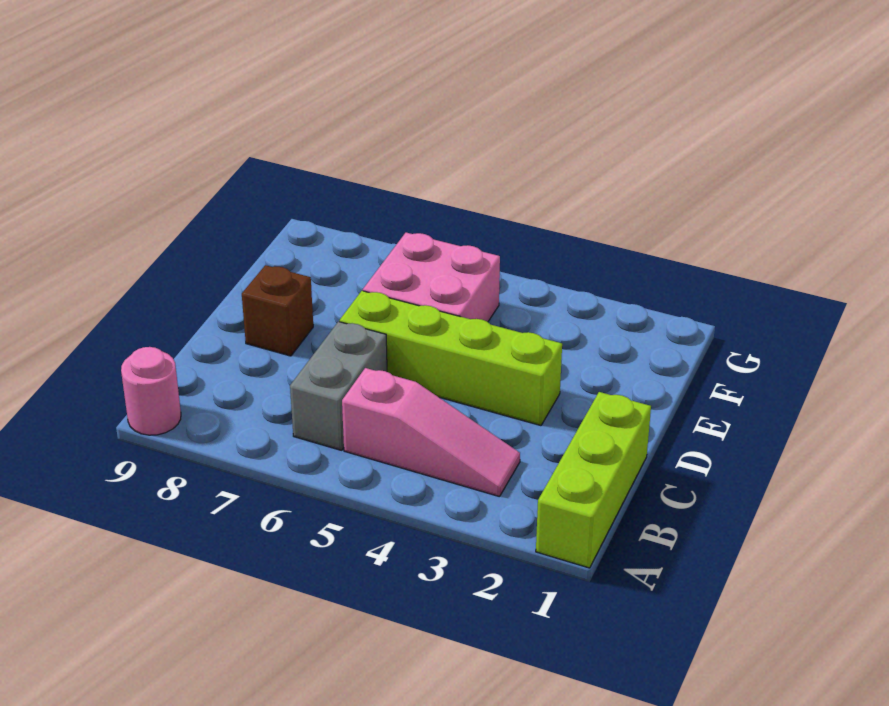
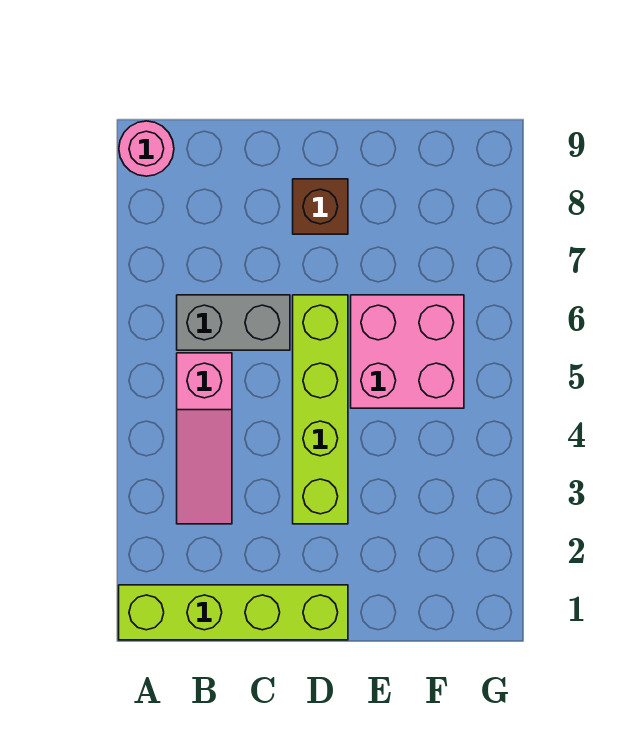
lime 1x3 brick [536,392,651,568] -> lime 1x4 brick [119,585,348,640]

